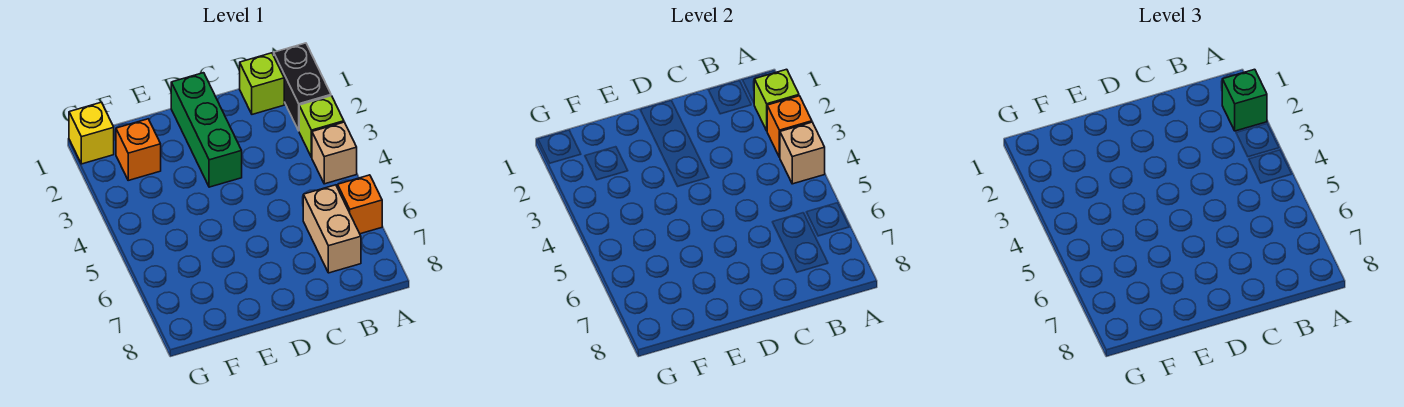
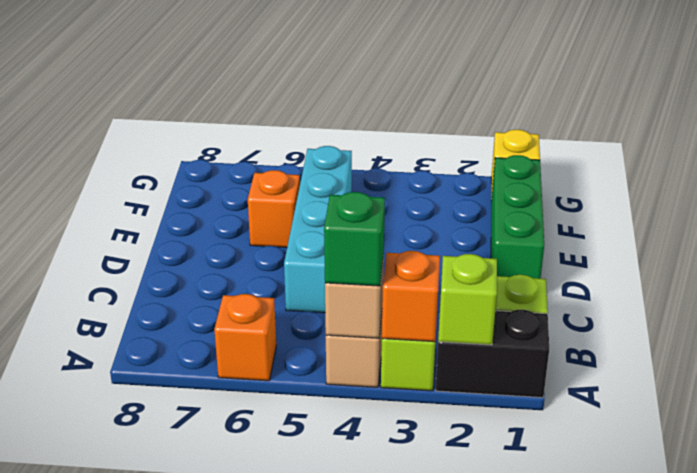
green 1x1 brick [1222,69,1267,131] -> green 1x1 brick moved to [324,192,385,286]
tan 1x2 brick [303,185,361,273] -> none
none -> cyan 1x4 brick [284,146,352,313]
green 1x3 brick [171,73,242,187] -> green 1x3 brick turned to [491,155,544,279]
orange 1x1 brick [116,119,161,180] -> orange 1x1 brick moved to [248,170,300,248]

